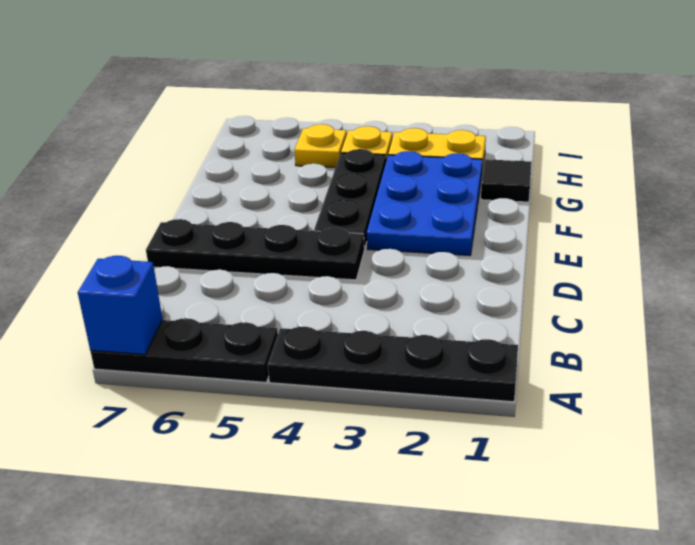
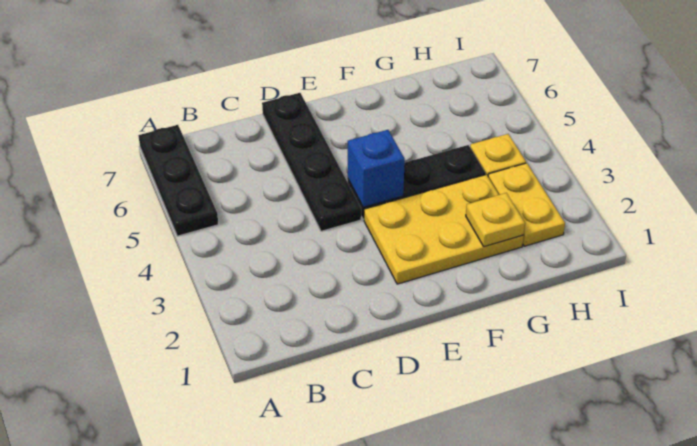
black 1x4 plate [268,327,518,402] -> none
blue 1x1 brick [78,256,163,355] -> blue 1x1 brick moved to [348,130,405,207]
blue 2x3 plate [367,151,482,255] -> yellow 2x3 plate [364,175,524,284]
black 1x1 tile [481,159,532,202] -> none
yellow 1x1 plate [294,124,347,168] -> yellow 1x1 plate moved to [466,193,525,247]

